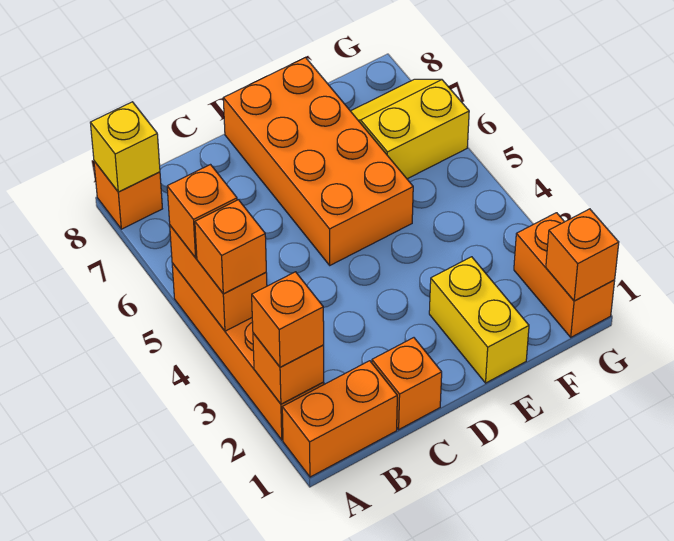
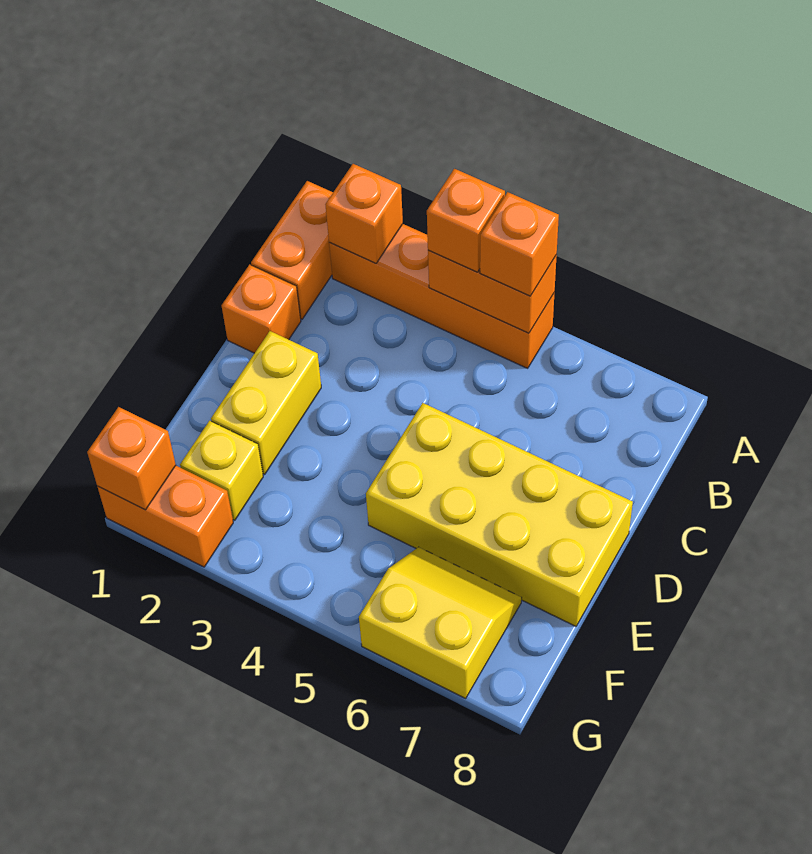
orange 1x1 brick [252,272,324,367] -> none
orange 1x1 brick [94,161,162,229] -> none
yellow 1x1 brick [90,102,160,192] -> yellow 1x1 brick moved to [180,421,263,520]
orange 2x4 brick [223,58,413,265] -> yellow 2x4 brick [366,403,633,626]
yellow 1x2 brick [429,257,529,383] -> yellow 1x2 brick turned to [211,331,321,474]
yellow 2x2 slope [351,79,469,179] -> yellow 2x2 slope turned to [359,547,521,699]

